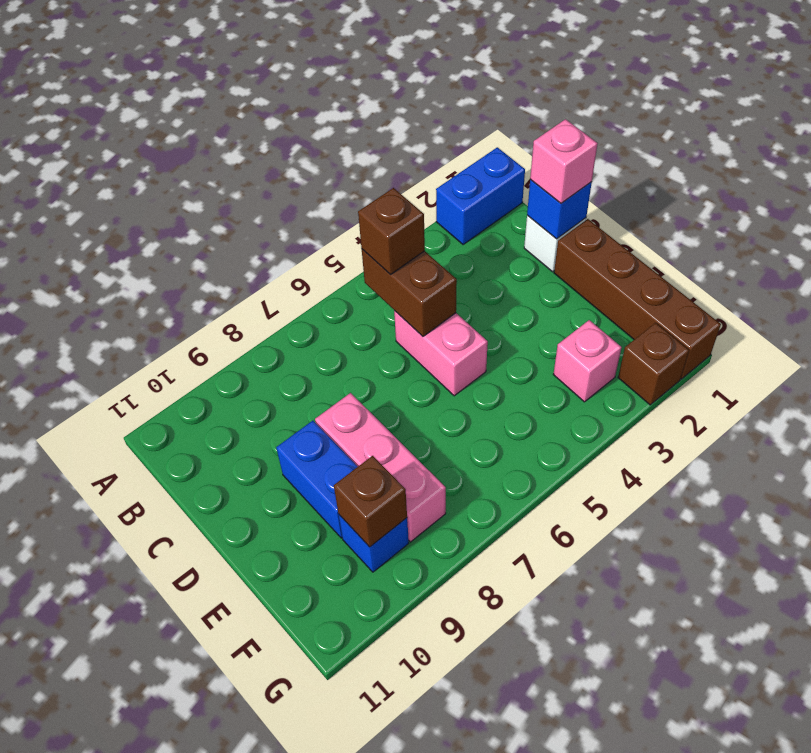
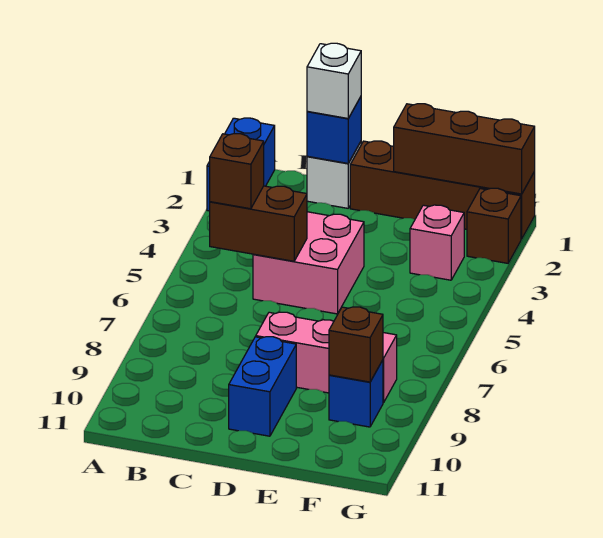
pink 1x1 brick [530,119,598,203] -> white 1x1 brick [307,43,361,118]
pink 1x2 brick [394,311,488,396] -> pink 2x2 brick [253,212,364,314]
blue 1x2 brick [276,421,358,538] -> blue 1x2 brick turned to [229,337,296,436]
none -> brown 1x3 brick [394,104,535,194]

